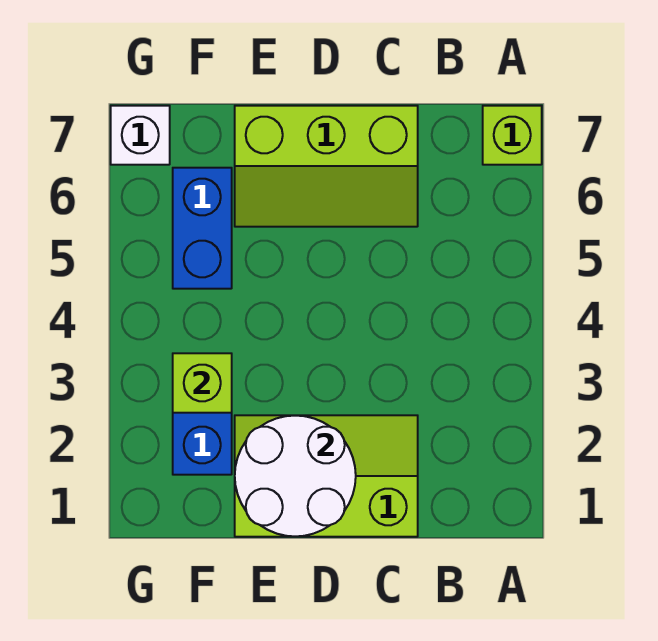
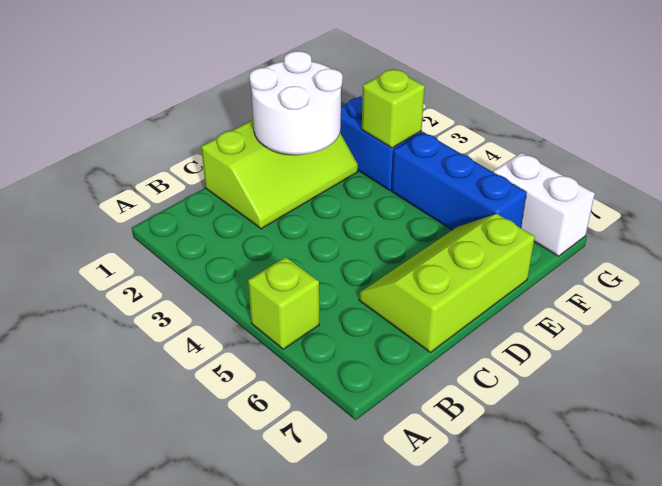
lime 1x1 brick [483,106,542,165] -> lime 1x1 brick moved to [248,257,319,349]
blue 1x2 brick [173,168,232,289] -> blue 1x3 brick [392,132,527,230]
white 1x1 brick [111,106,170,165] -> white 1x2 brick [493,153,595,256]

